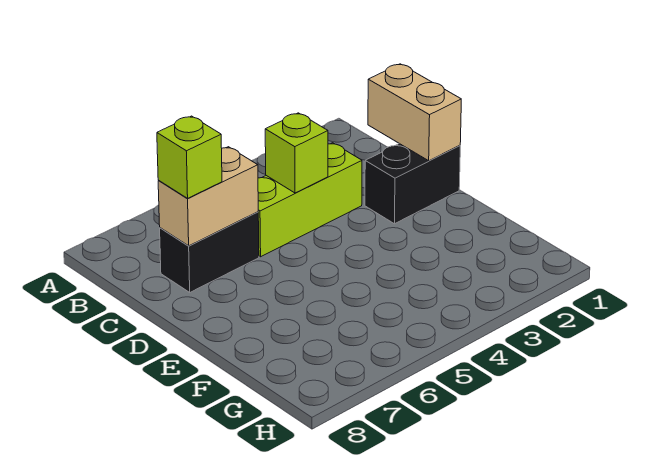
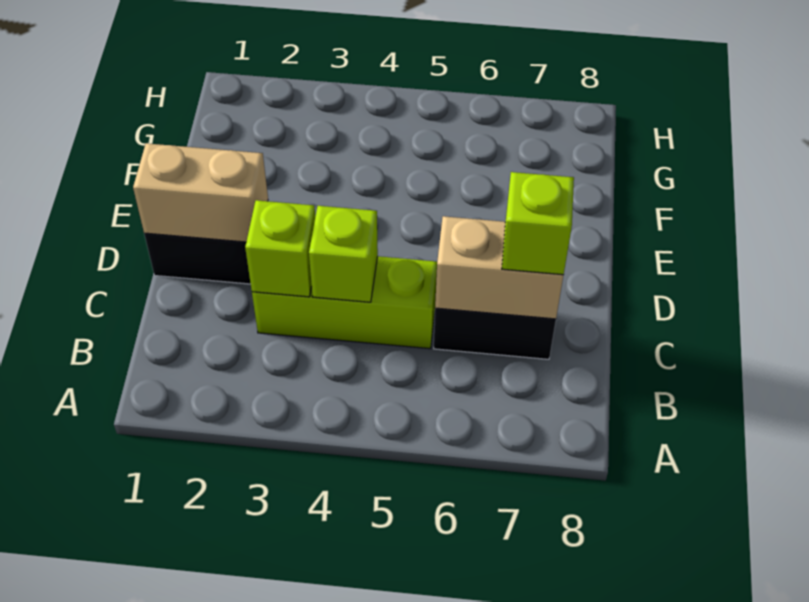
tan 1x2 brick [368,64,461,161] -> tan 1x2 brick turned to [133,143,268,242]
none -> lime 1x1 brick [245,200,315,297]

